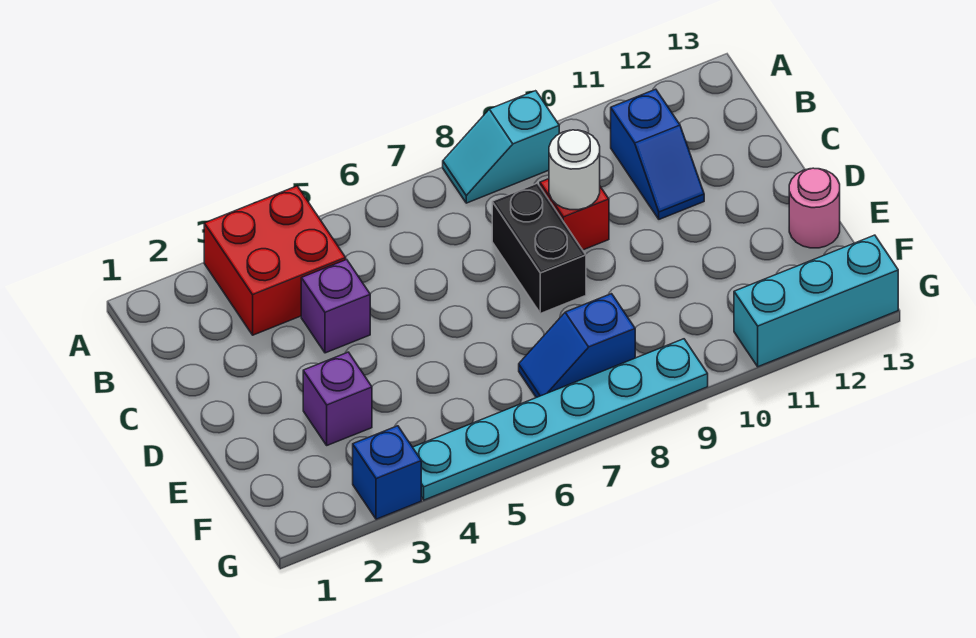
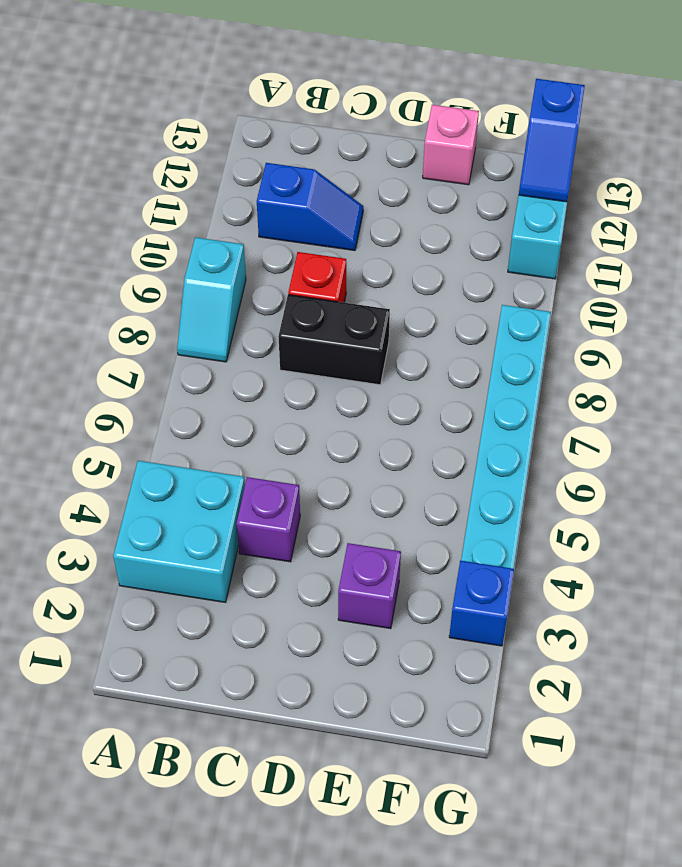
red 2x2 brick [204,186,346,335] -> cyan 2x2 brick [113,461,245,602]
white 1x1 round brick [549,130,600,210] -> none
pink 1x1 round brick [789,168,840,248] -> pink 1x1 brick [423,105,479,185]
blue 1x2 slope [519,294,635,398] -> blue 1x2 slope moved to [519,79,585,202]

